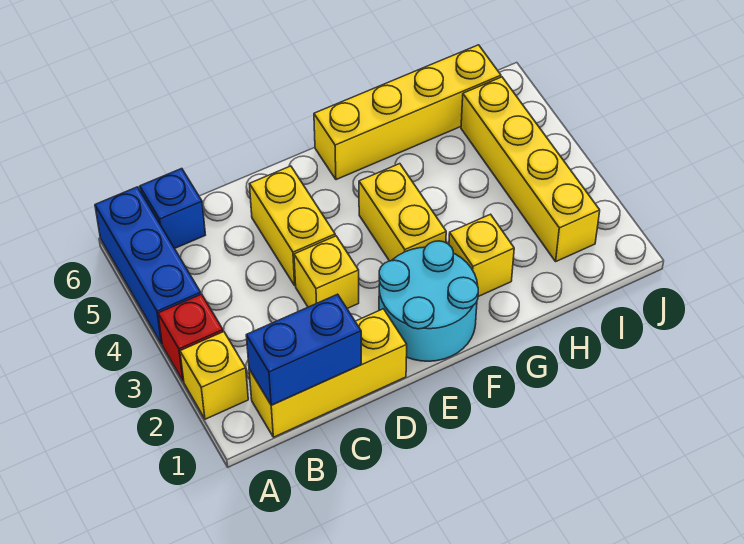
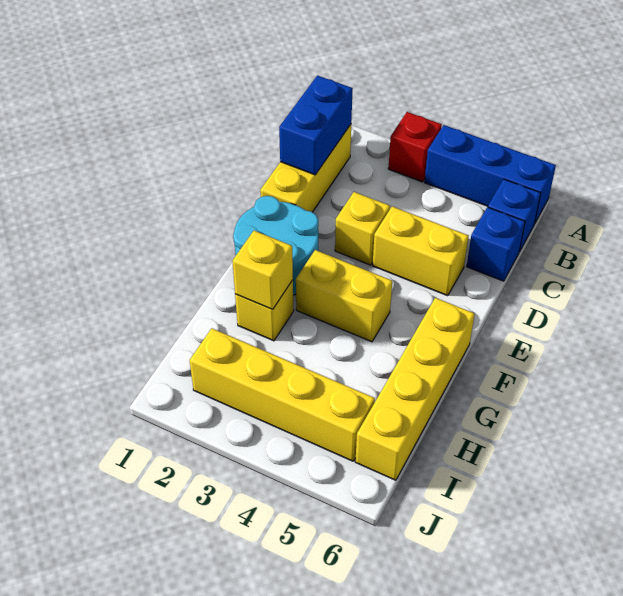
yellow 1x1 brick [180,332,248,419] -> yellow 1x1 brick moved to [233,231,293,309]
none -> blue 1x1 brick [467,207,525,281]

